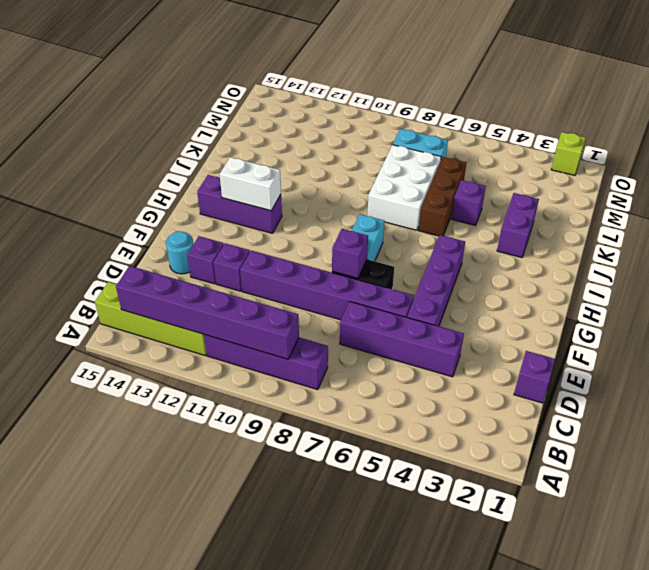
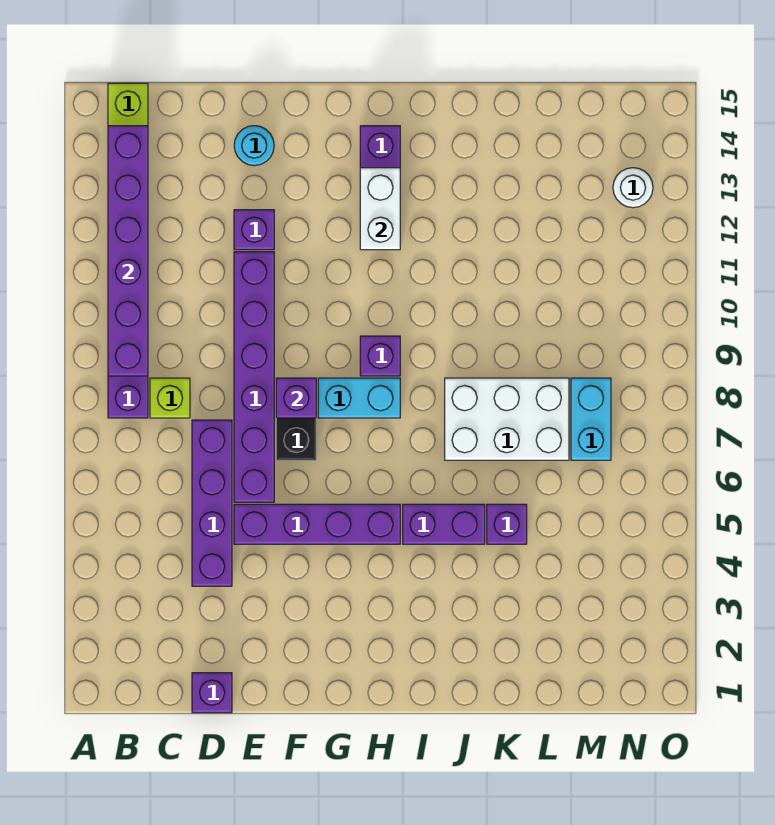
purple 1x1 brick [187,236,224,284] -> purple 1x1 brick moved to [360,336,400,376]
purple 1x2 brick [497,193,539,258] -> purple 1x2 brick moved to [403,504,485,544]
brown 1x3 brick [418,157,466,236] -> none
none -> white 1x1 round brick [613,168,653,208]
lime 1x1 brick [551,132,585,175] -> lime 1x1 brick moved to [150,378,190,418]

